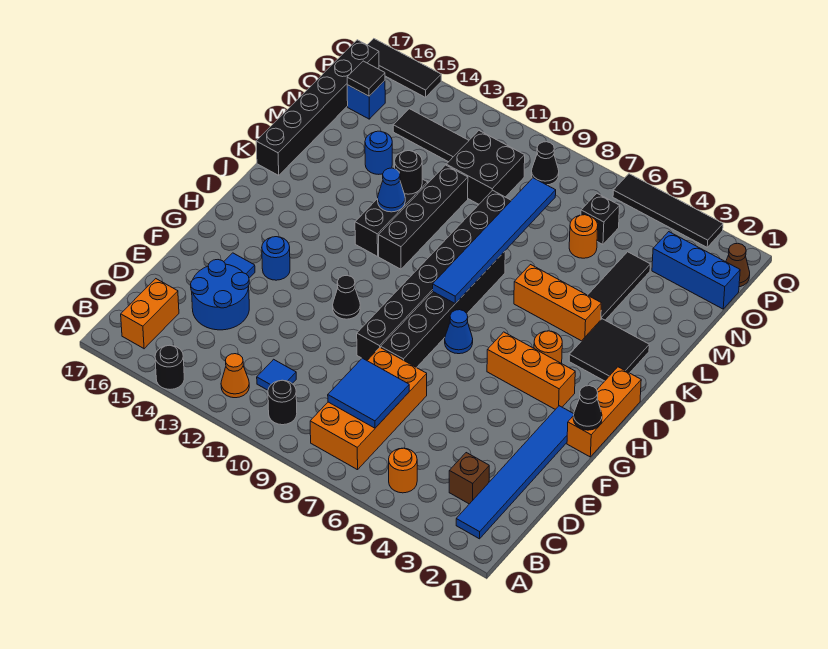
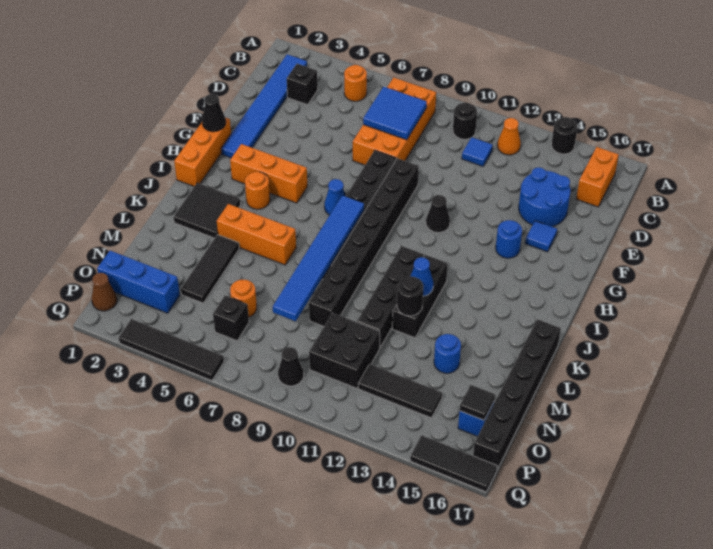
brown 1x1 brick [449,453,489,504] -> black 1x1 brick [287,64,318,105]

